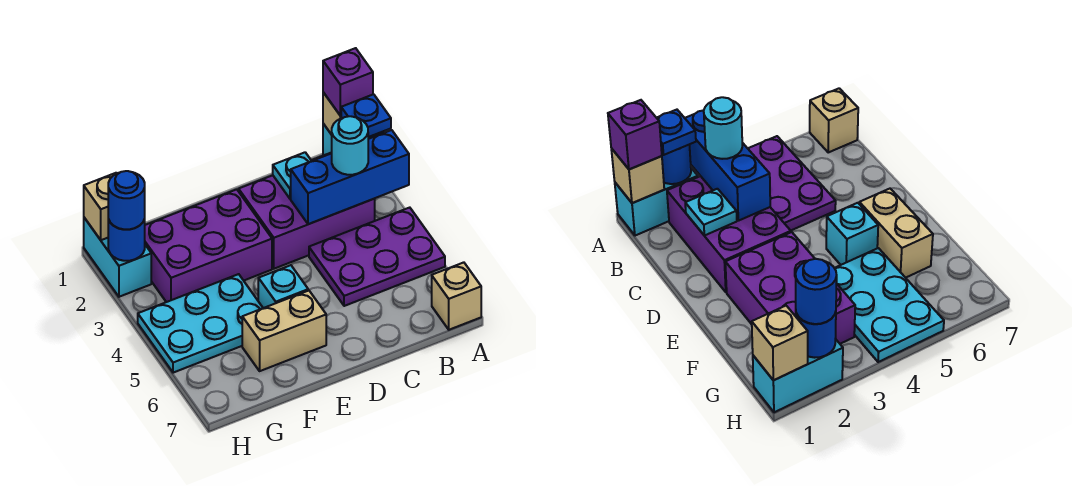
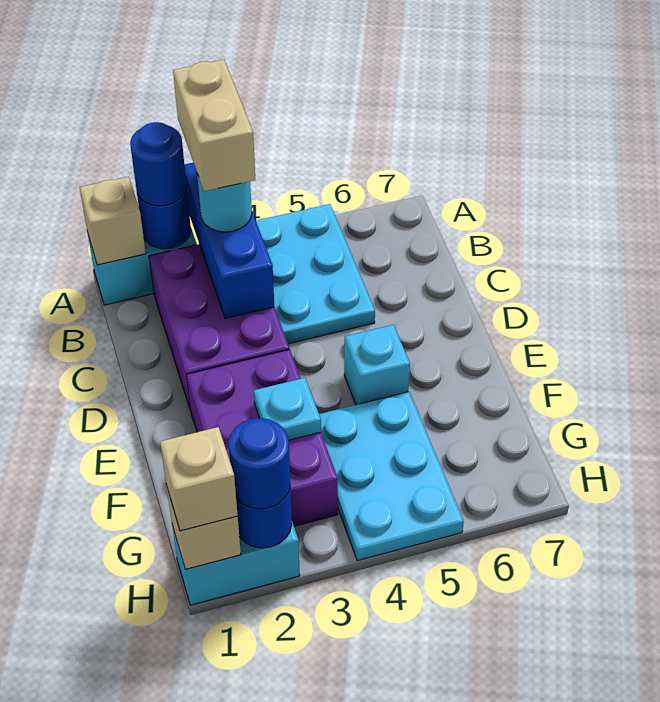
purple 1x1 brick [323,48,373,116] -> none
blue 1x1 plate [341,94,391,137] -> blue 1x1 round brick [130,122,187,206]
purple 2x3 plate [309,208,445,306] -> cyan 2x3 plate [256,204,375,344]
tan 1x1 brick [432,262,481,330] -> tan 1x1 brick moved to [160,427,238,531]
cyan 1x1 plate [273,152,311,199] -> cyan 1x1 plate moved to [254,378,321,440]
tan 1x2 brick [242,290,326,371] -> tan 1x2 brick moved to [173,60,255,191]

